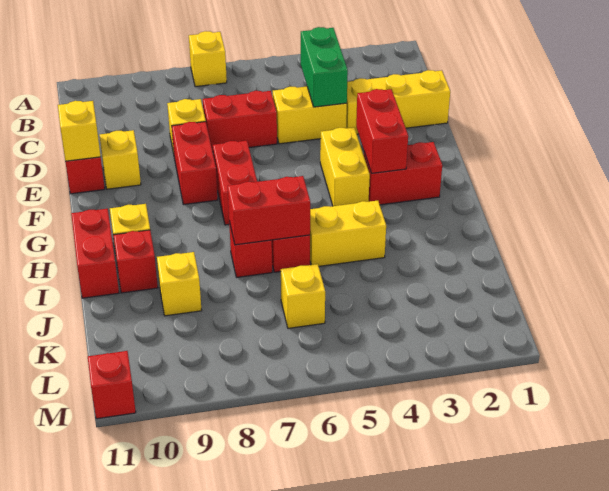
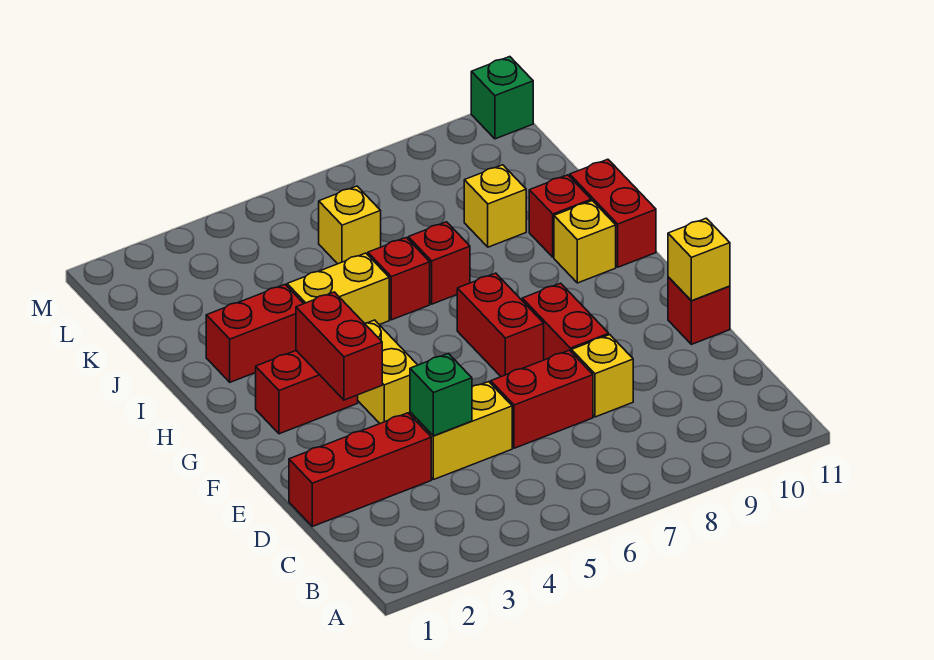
yellow 1x1 brick [189,31,227,87] -> none
green 1x2 brick [301,27,348,107] -> green 1x1 brick [410,353,472,436]
yellow 1x3 brick [346,70,450,134] -> red 1x3 brick [289,413,431,526]
yellow 1x1 brick [99,130,141,189] -> none
red 1x2 brick [228,176,310,245] -> red 1x2 brick moved to [206,285,304,382]
red 1x1 brick [88,351,136,419] -> green 1x1 brick [471,57,533,139]

